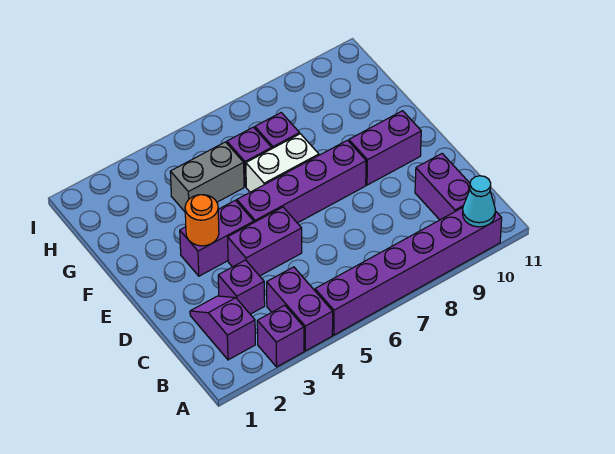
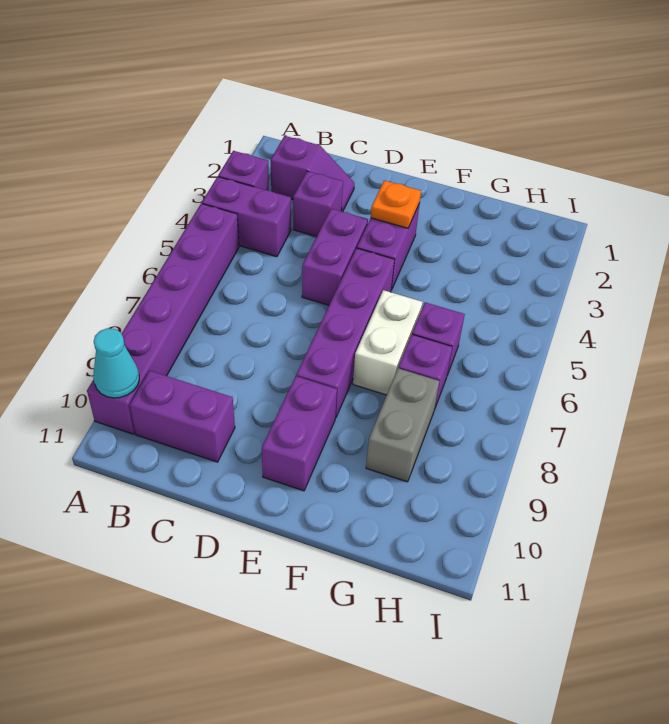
orange 1x1 round brick [185,195,219,246] -> orange 1x1 plate [371,180,421,228]
grey 1x2 brick [170,142,244,212] -> grey 1x2 brick moved to [366,368,440,482]

